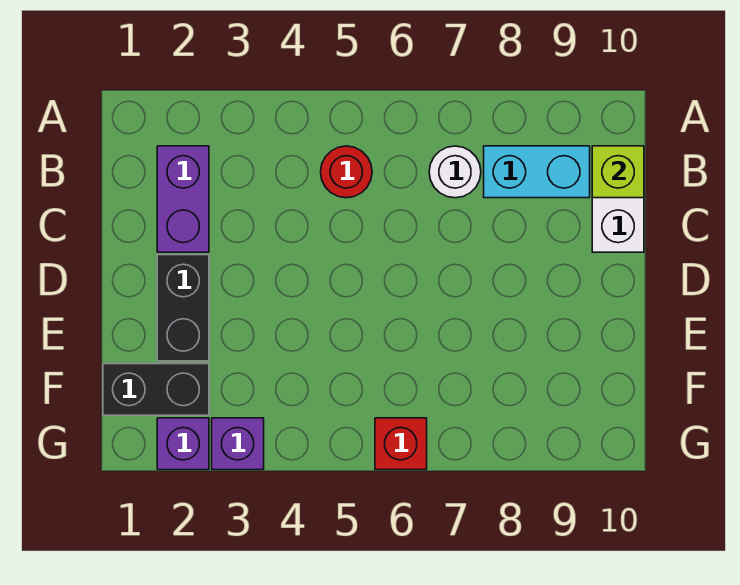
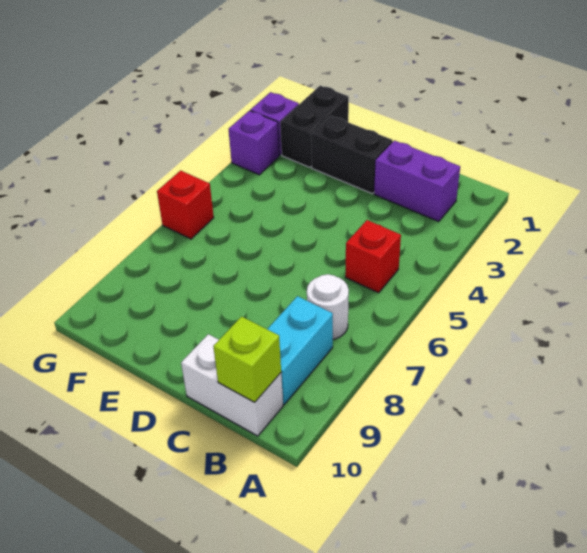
red 1x1 round brick [321,146,372,198] -> red 1x1 brick [345,220,401,293]

